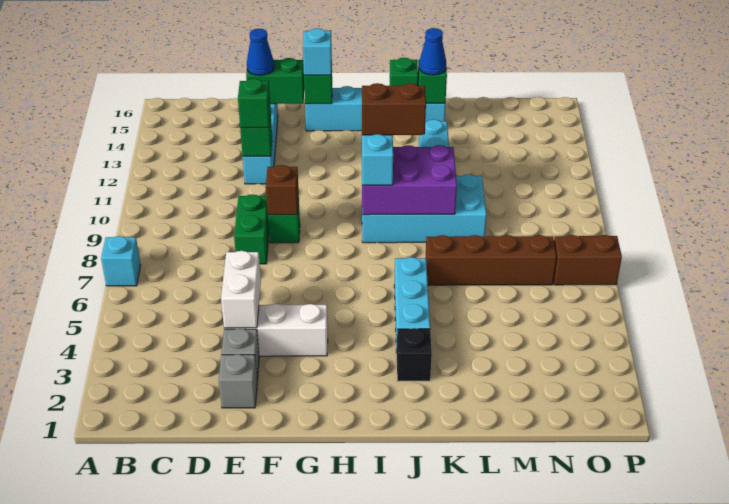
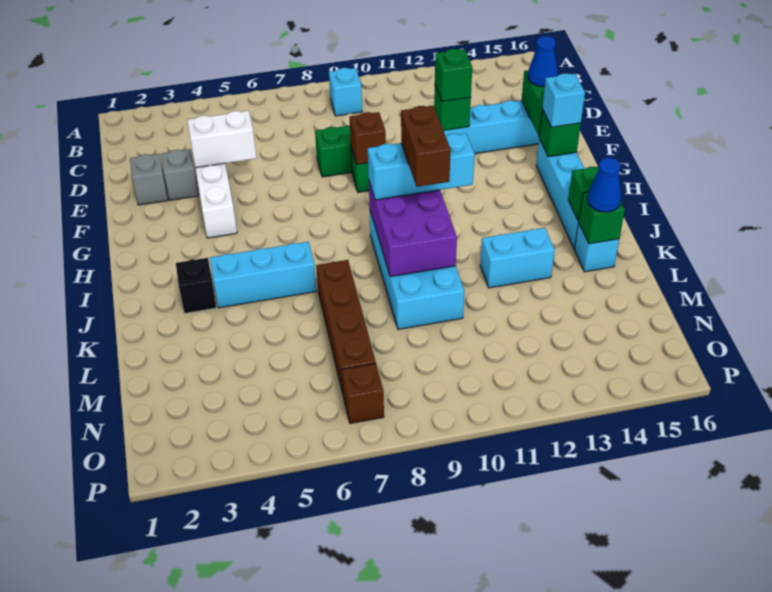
cyan 1x1 brick [101,236,141,286] -> cyan 1x1 brick moved to [329,68,362,116]
brown 1x2 brick [554,235,622,285] -> brown 1x1 brick [342,363,384,423]

